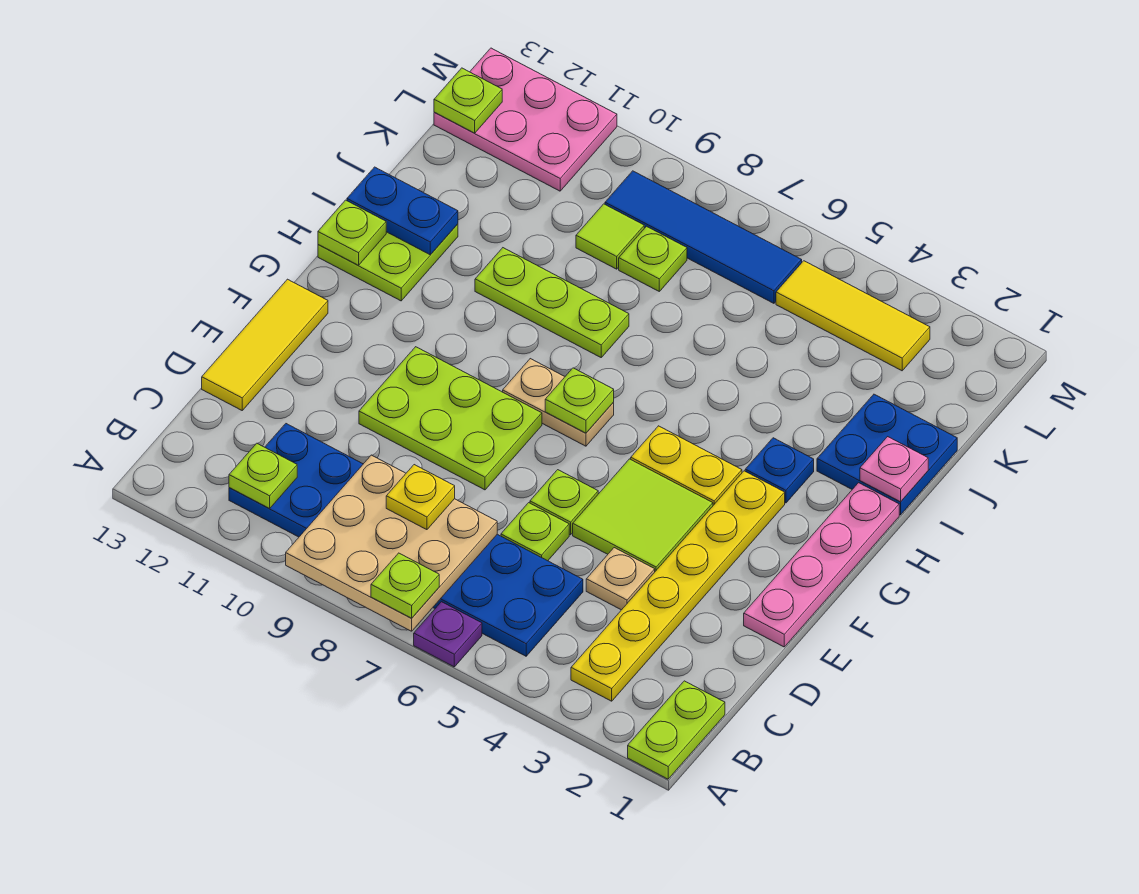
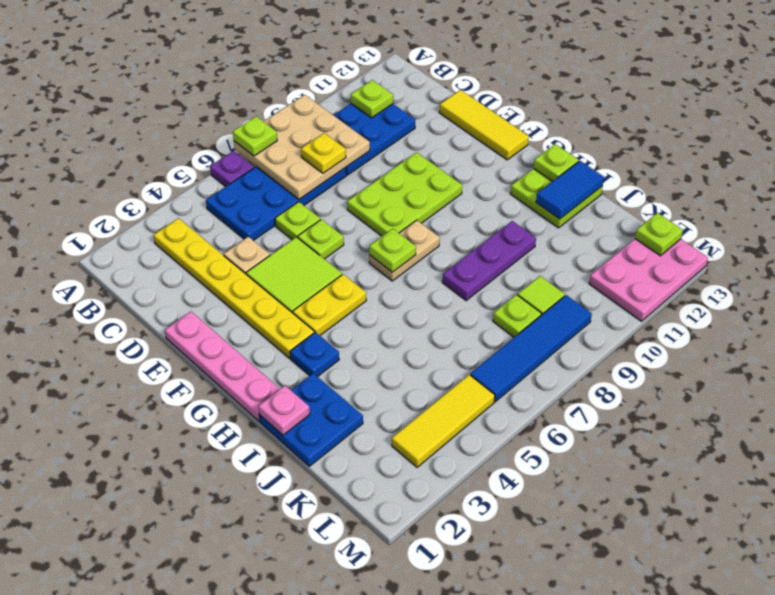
lime 1x2 plate [628,681,725,779] -> none
lime 1x3 plate [475,248,629,357] -> purple 1x3 plate [442,221,536,301]
blue 1x2 plate [347,167,458,255] -> blue 1x2 tile [536,161,604,219]

